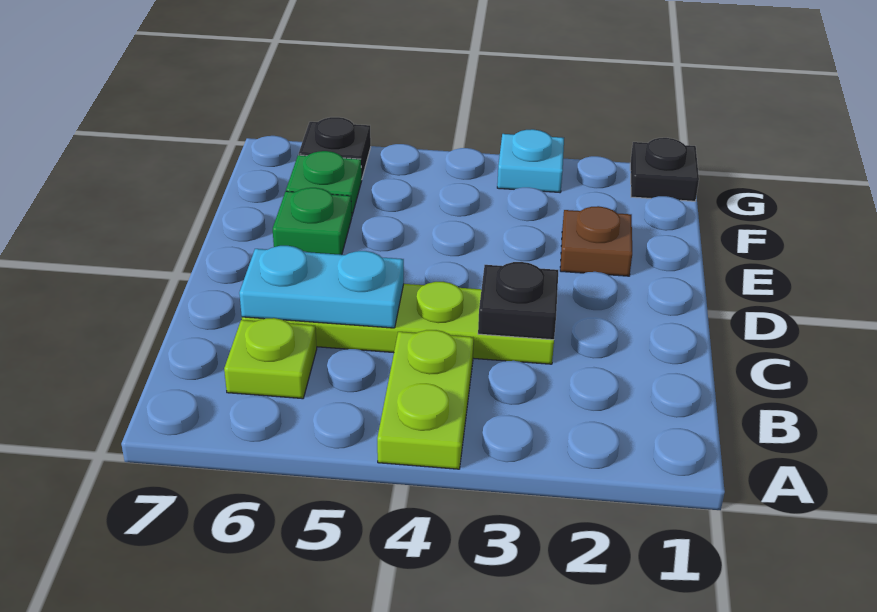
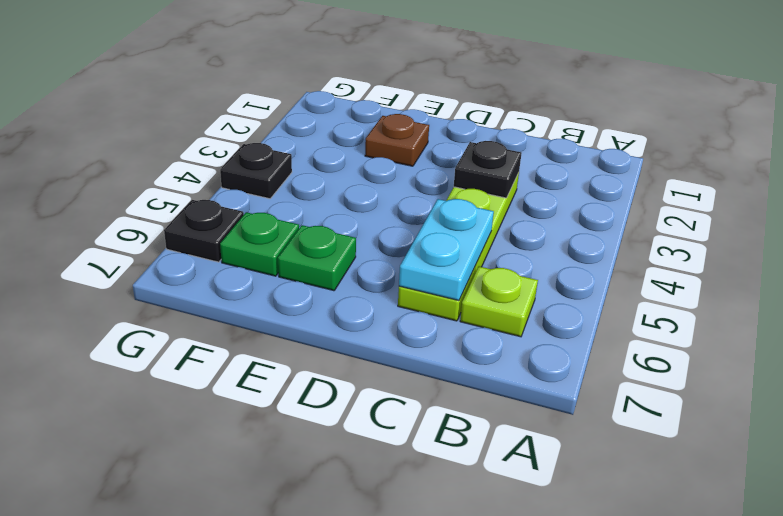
lime 1x2 plate [377,330,474,469] -> none
black 1x1 plate [630,138,699,201] -> black 1x1 plate moved to [220,143,292,199]
cyan 1x1 plate [497,129,564,192] -> none

